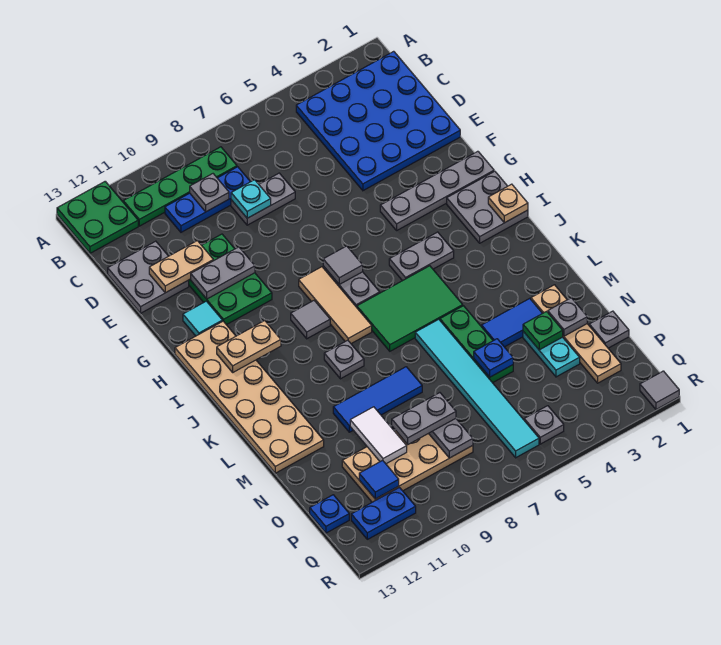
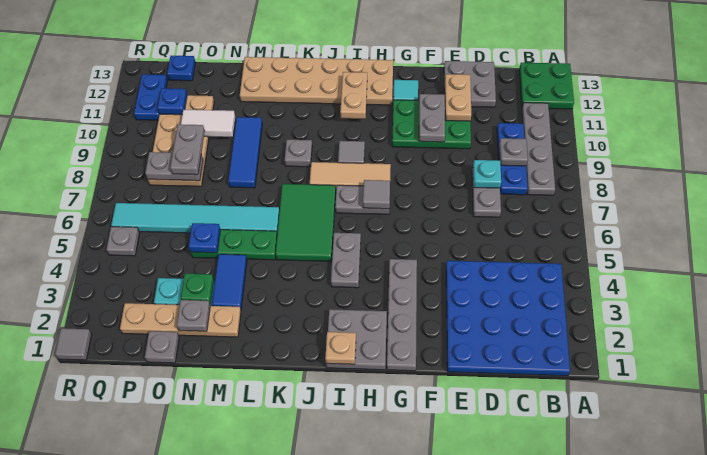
green 1x4 plate [123,147,237,226] -> grey 1x4 plate [522,103,555,195]
blue 1x1 tile [359,460,399,499] -> blue 1x1 plate [158,88,187,115]

